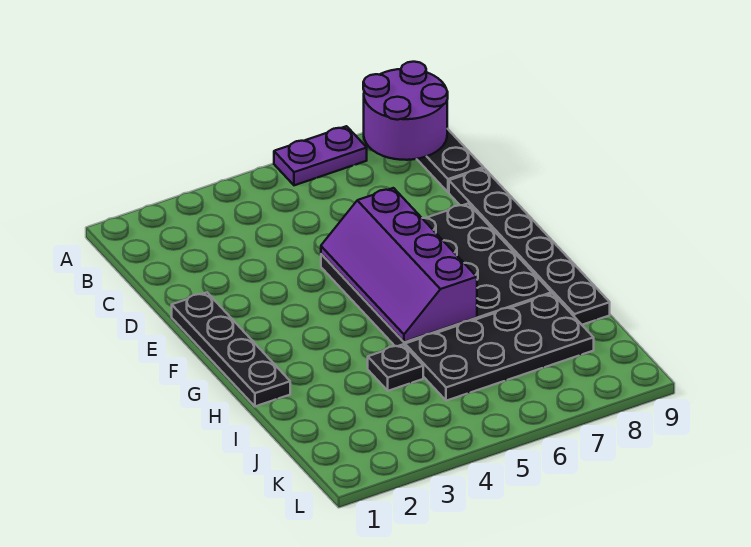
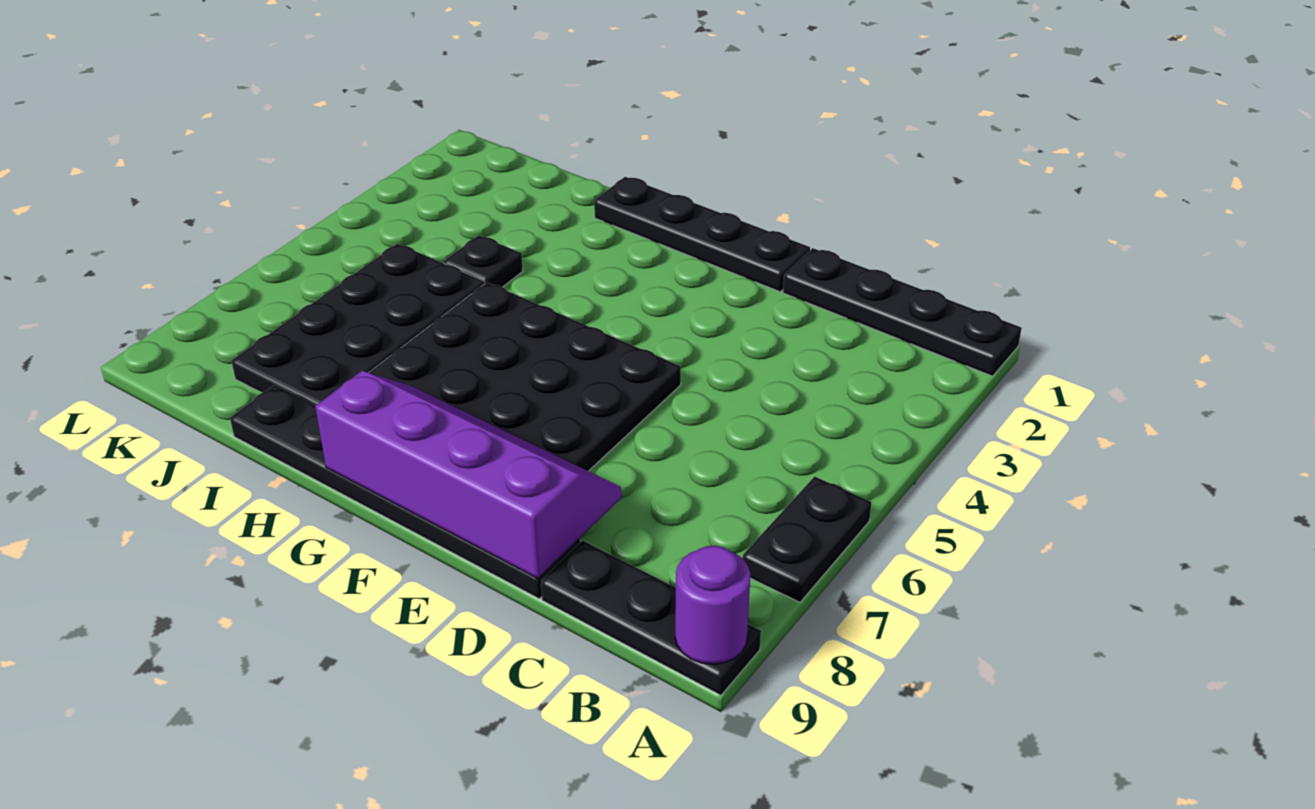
none -> black 1x4 plate [783,248,1022,376]
purple 1x2 plate [274,126,367,185] -> black 1x2 plate [743,476,872,602]
purple 2x2 round brick [363,62,448,160] -> purple 1x1 round brick [675,546,751,664]
purple 2x4 slope [321,188,477,342] -> purple 2x4 slope moved to [315,371,621,579]

